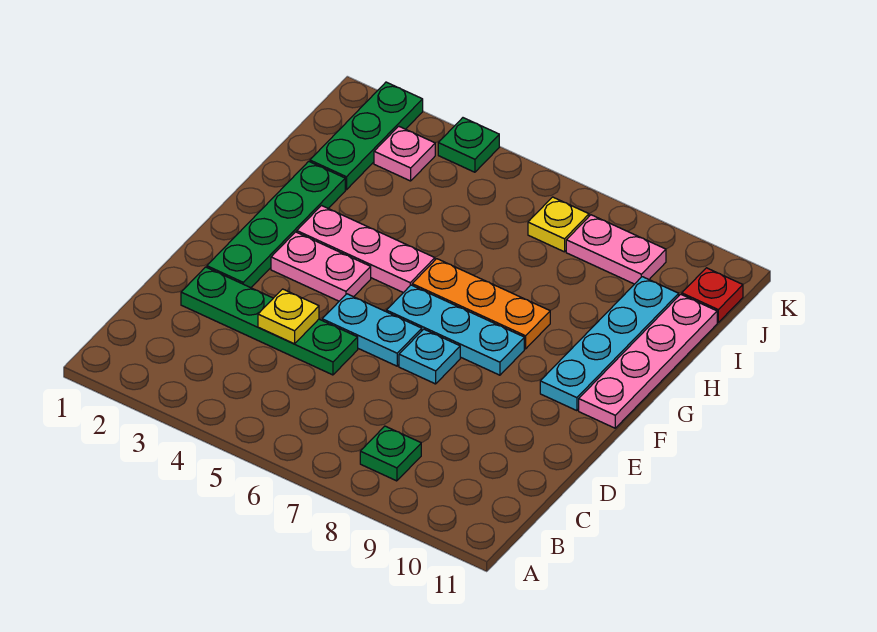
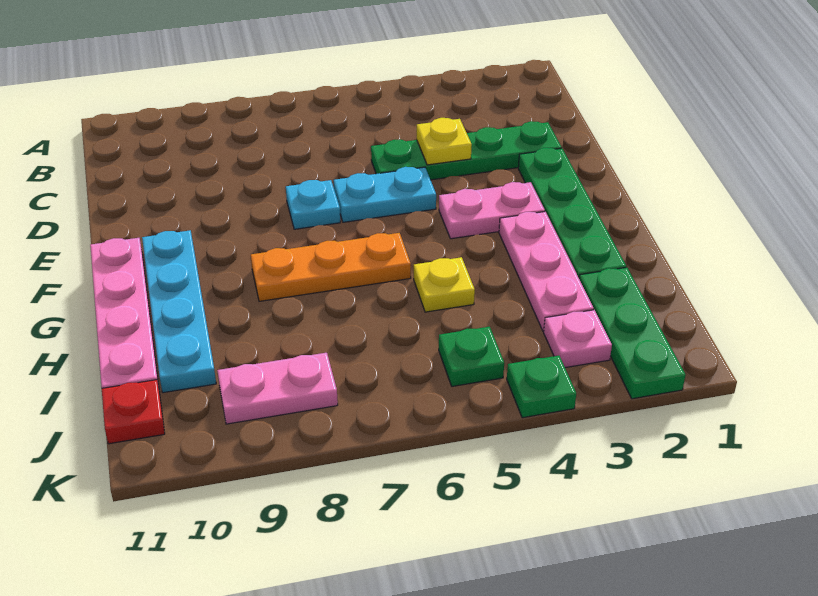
green 1x1 plate [360,426,421,481] -> green 1x1 plate moved to [439,327,504,386]
cyan 1x3 plate [386,285,524,375] -> none
pink 1x3 plate [297,206,435,293] -> pink 1x3 plate turned to [499,212,594,331]
yellow 1x1 plate [528,197,589,252] -> yellow 1x1 plate moved to [414,257,475,312]

